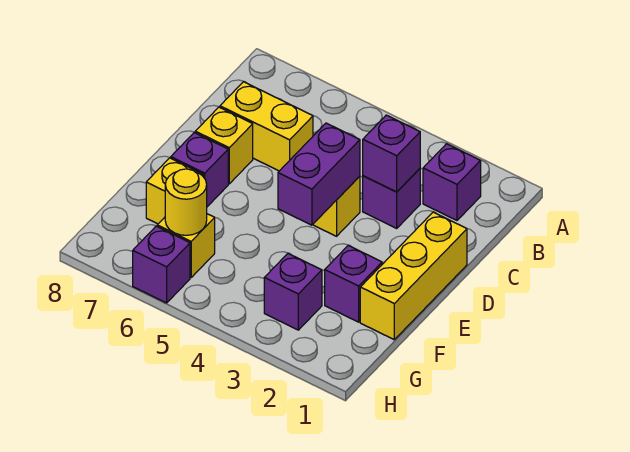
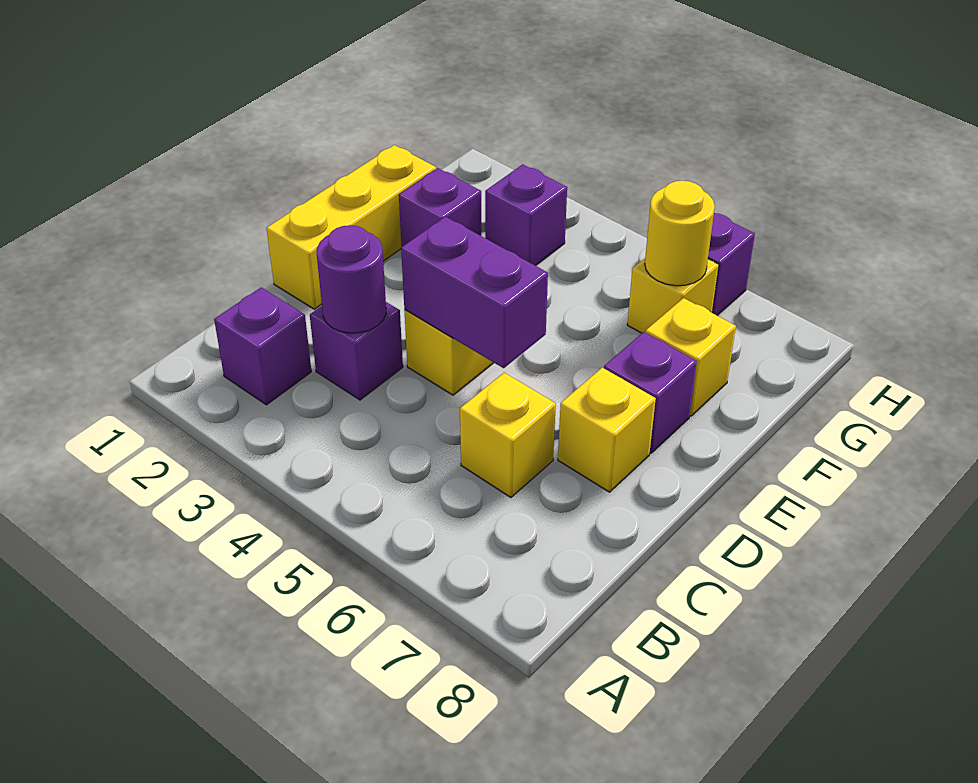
purple 1x1 brick [363,115,420,192] -> purple 1x1 round brick [317,225,386,333]
yellow 1x2 brick [220,82,313,171] -> yellow 1x1 brick [460,373,556,497]
purple 1x2 brick [278,123,360,225] -> purple 1x2 brick turned to [401,217,548,368]

